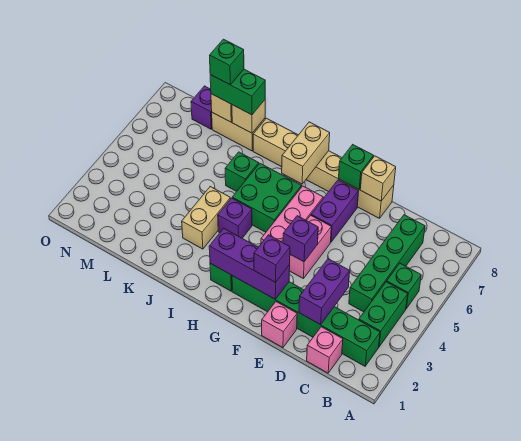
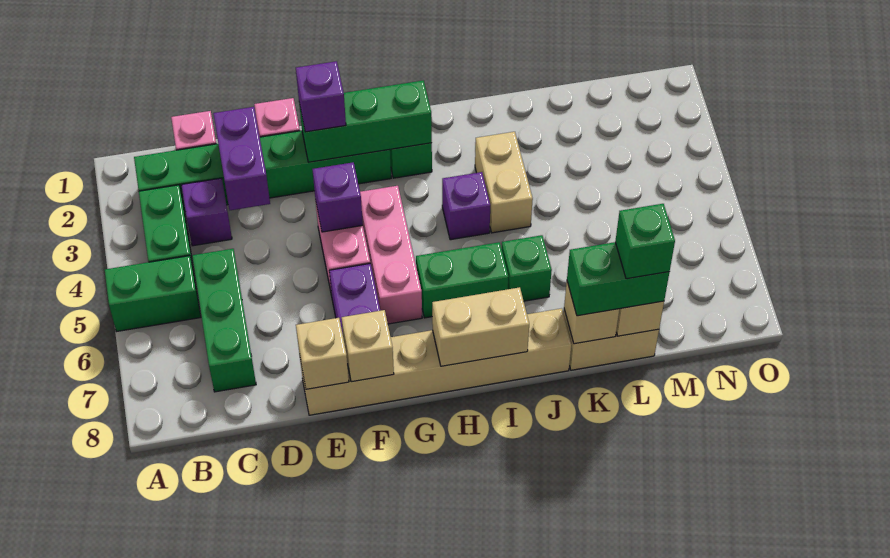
green 1x1 brick [387,263,421,309] -> green 1x2 brick [105,256,201,332]
green 1x4 brick [349,215,425,312] -> green 1x3 brick [192,249,256,392]
purple 1x3 brick [209,228,290,299] -> green 1x3 brick [299,80,432,162]
green 1x1 brick [339,145,373,189] -> tan 1x1 brick [342,310,394,382]
green 2x2 brick [232,163,302,232] -> green 1x2 brick [416,242,508,318]
tan 1x2 brick [282,122,330,184] -> tan 1x2 brick turned to [432,287,529,366]
purple 1x1 brick [191,86,212,129] -> purple 1x1 brick moved to [182,178,232,246]

